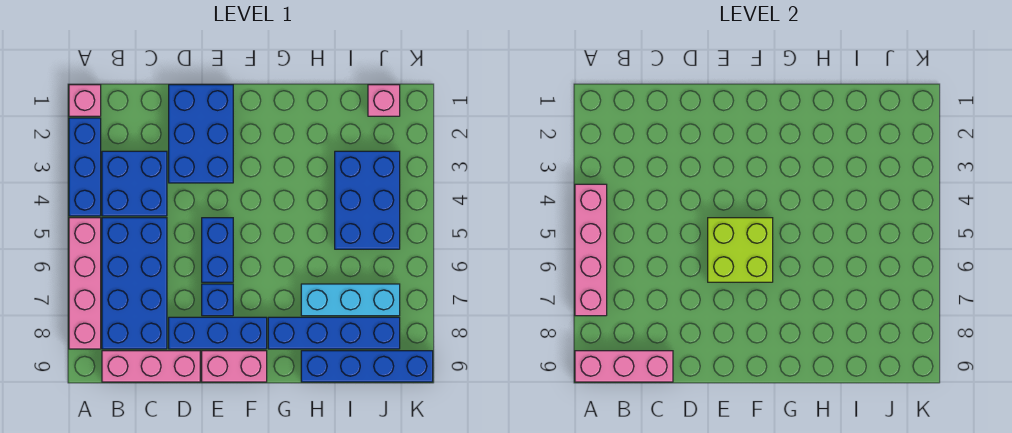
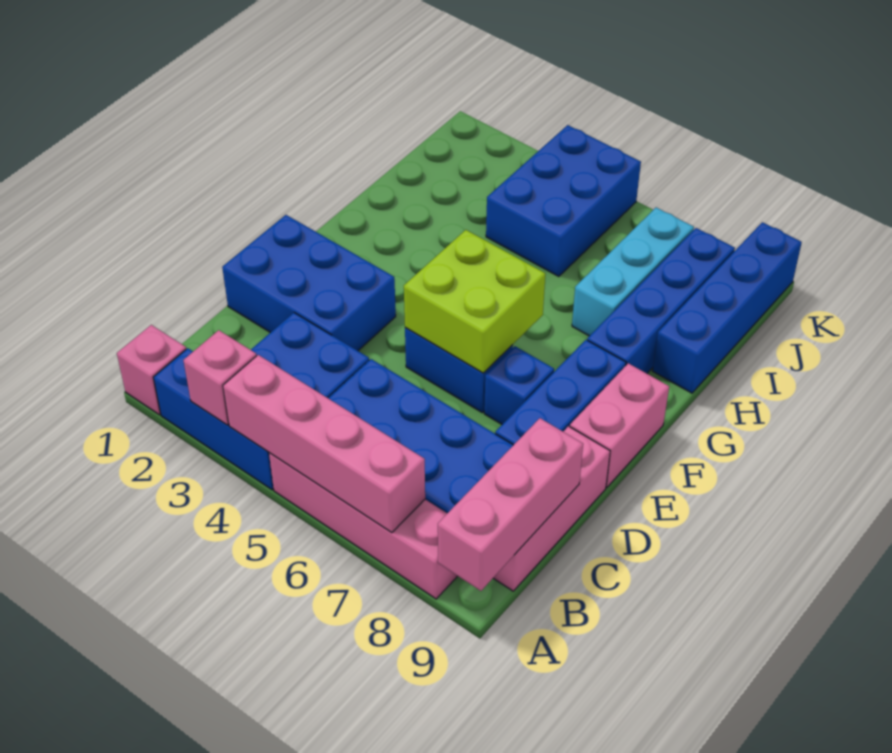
blue 2x3 brick [335,151,400,249] -> blue 2x3 brick turned to [486,125,641,277]
pink 1x1 brick [368,85,400,116] -> pink 1x1 brick moved to [183,330,257,425]

